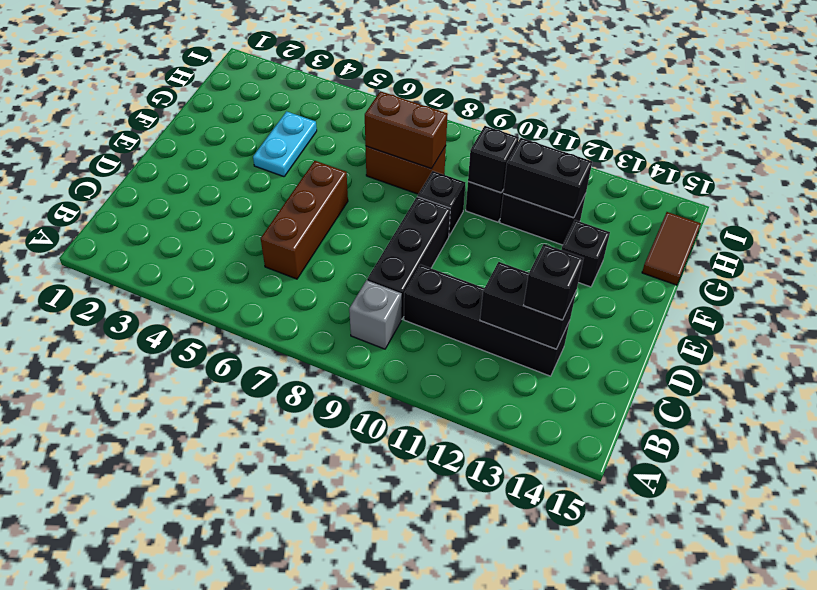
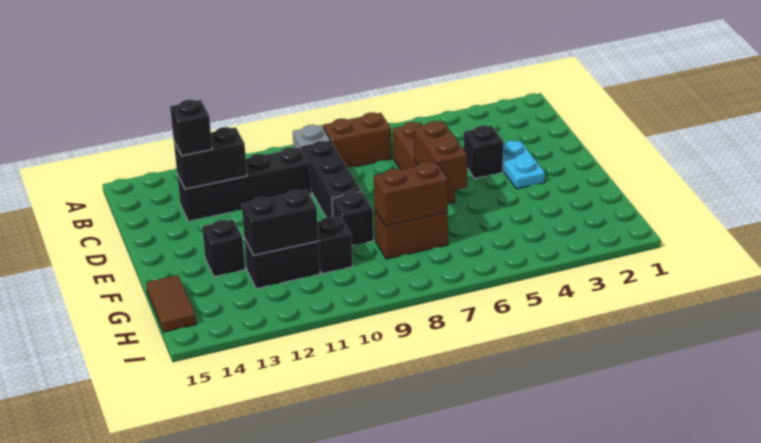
none -> brown 1x2 brick [323,112,392,168]
none -> brown 1x2 brick [414,121,467,191]
cyan 1x2 plate [253,111,317,177] -> cyan 1x2 plate moved to [503,141,545,189]
black 1x1 brick [468,126,519,193] -> black 1x1 brick moved to [463,125,503,179]

